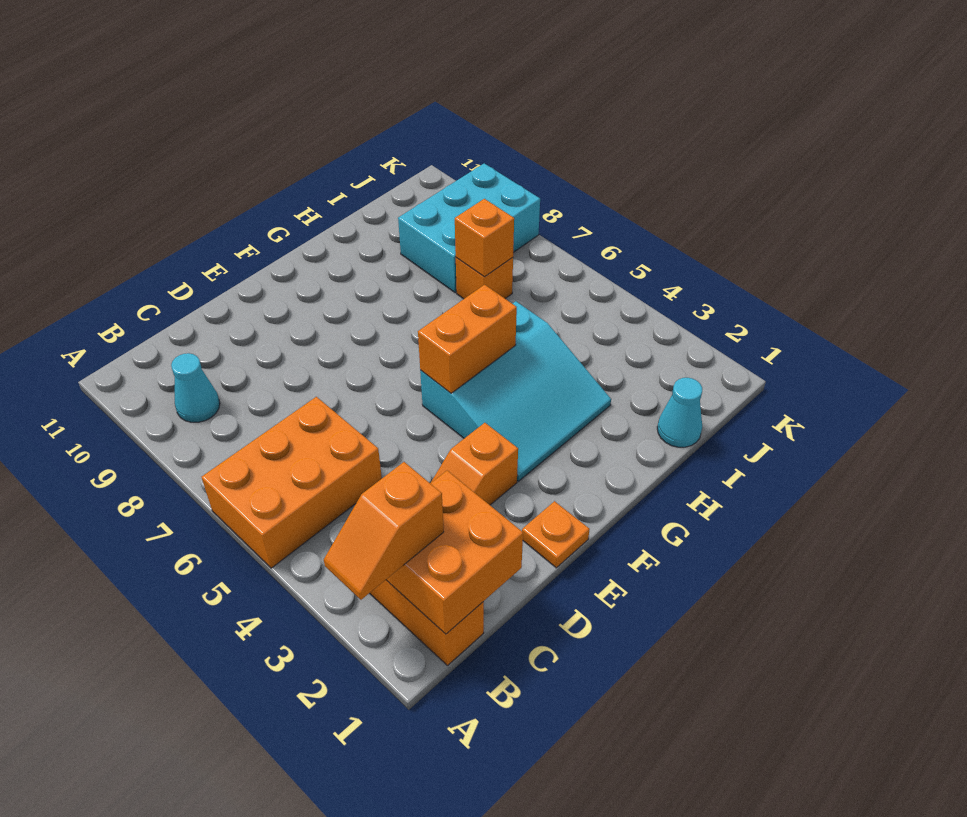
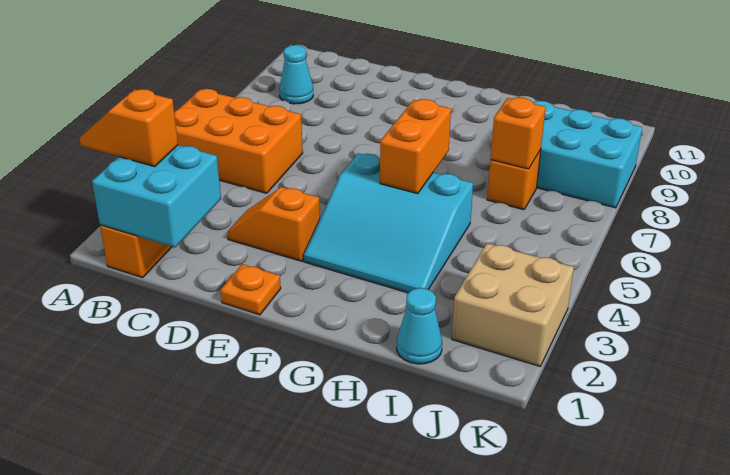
orange 2x2 brick [386,471,523,634] -> cyan 2x2 brick [92,145,221,247]
orange 1x2 brick [418,285,517,393] -> orange 1x2 brick turned to [380,99,451,194]
none -> tan 2x2 brick [452,243,574,366]

